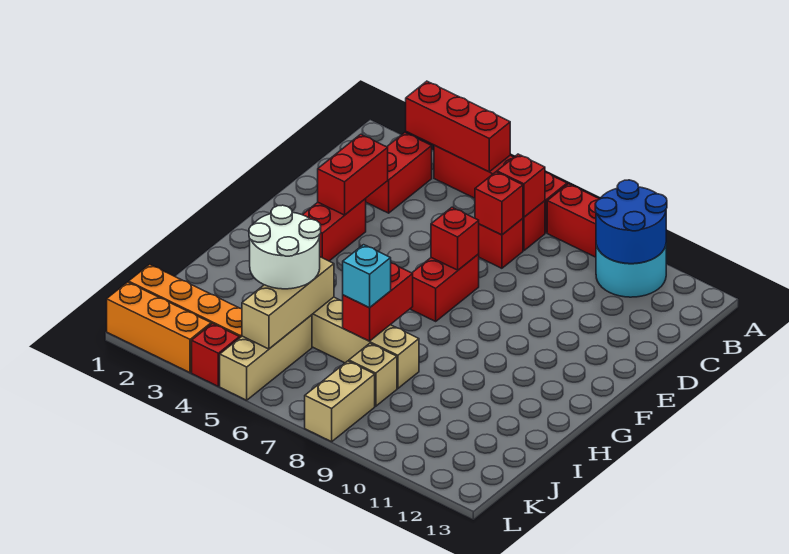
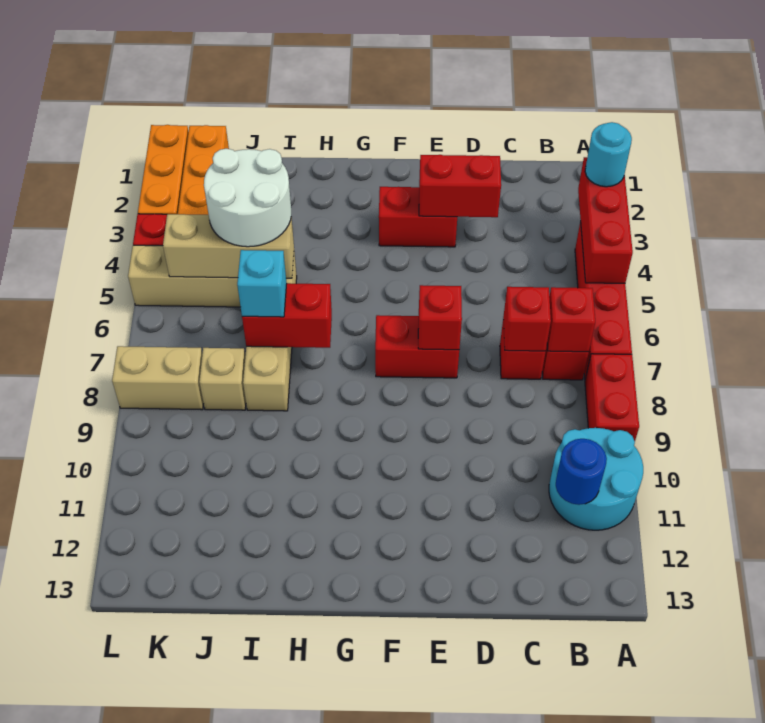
none -> cyan 1x1 round brick [585,122,632,187]
blue 2x2 round brick [595,180,667,264] -> blue 1x1 round brick [556,439,607,505]
red 1x2 brick [365,133,432,213] -> none

